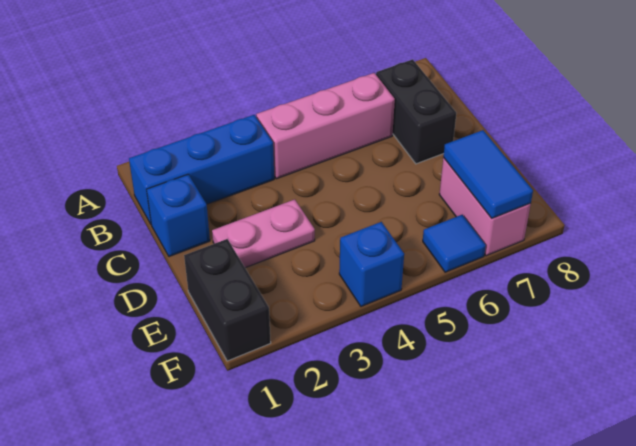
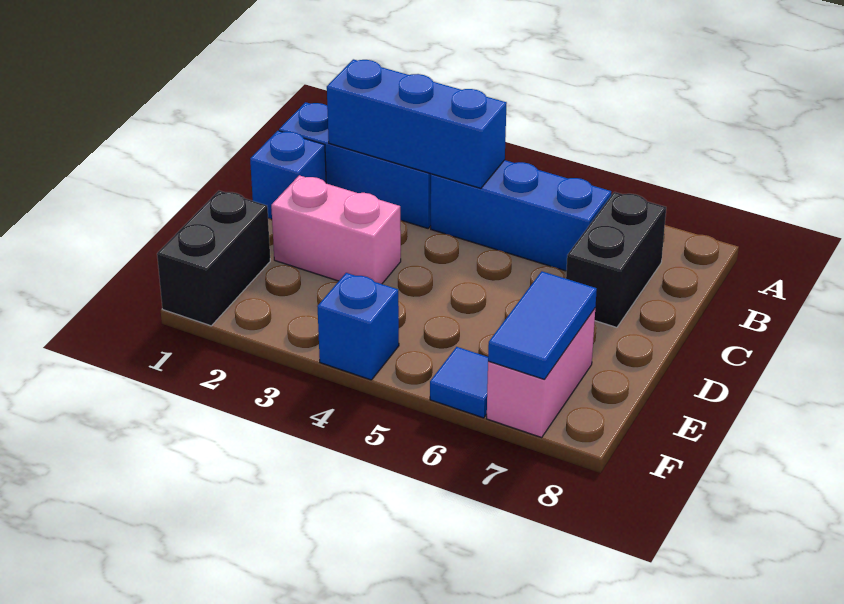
none -> blue 1x3 brick [327,59,507,188]
pink 1x3 brick [256,73,395,179] -> blue 1x3 brick [431,160,611,271]
pink 1x2 plate [212,199,315,268] -> pink 1x2 brick [271,175,401,284]

